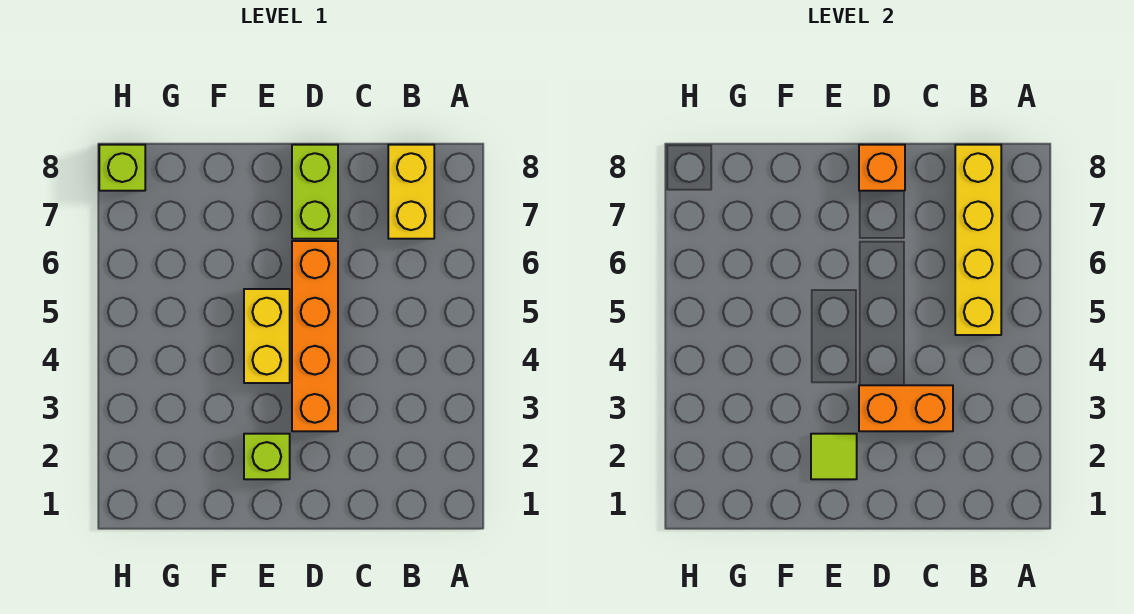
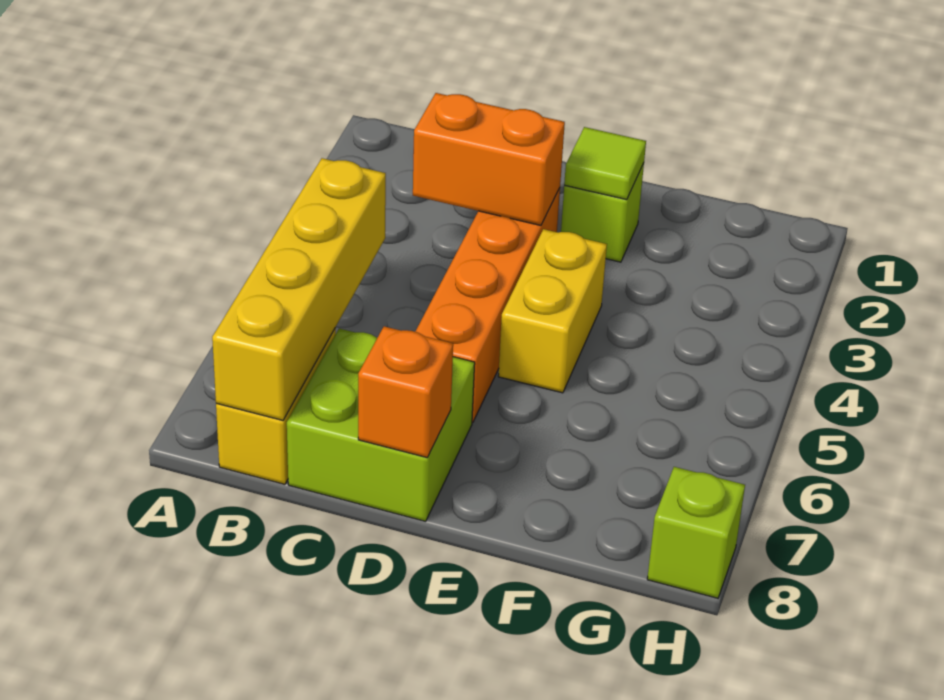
lime 1x2 brick [292,145,338,239] -> lime 2x2 brick [287,328,475,521]

